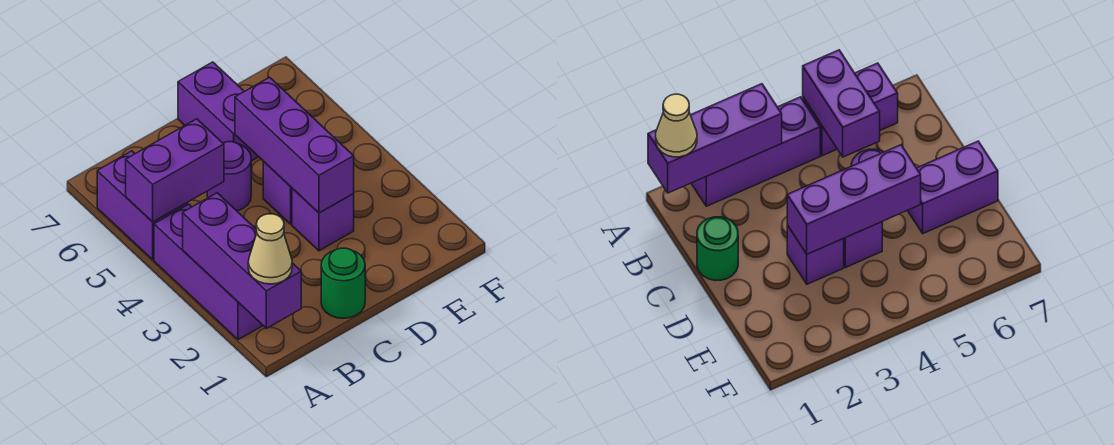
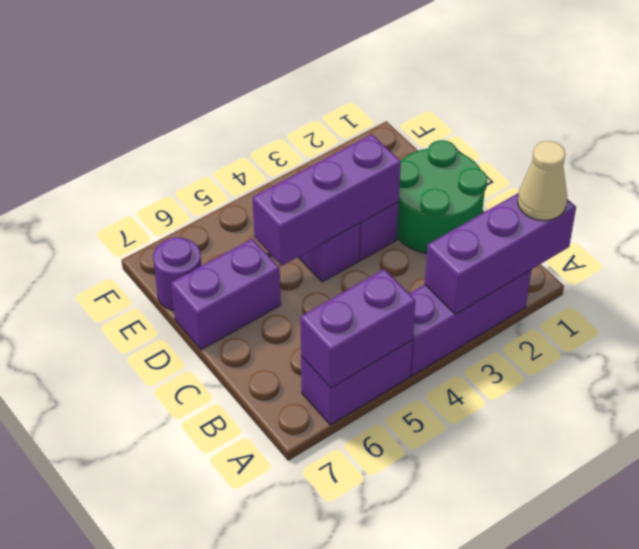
purple 1x2 brick [126,119,224,222] -> purple 1x2 brick turned to [300,269,416,388]
green 1x1 round brick [321,248,365,318] -> green 2x2 round brick [397,140,487,253]
purple 1x1 round brick [207,142,251,211] -> purple 1x1 round brick moved to [153,237,201,311]

